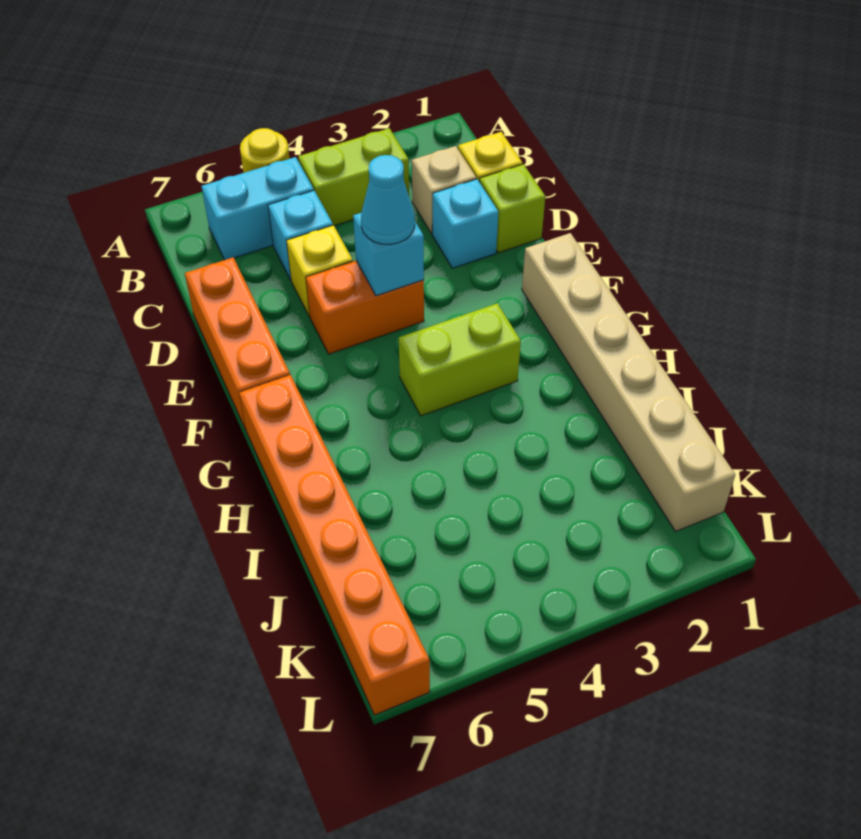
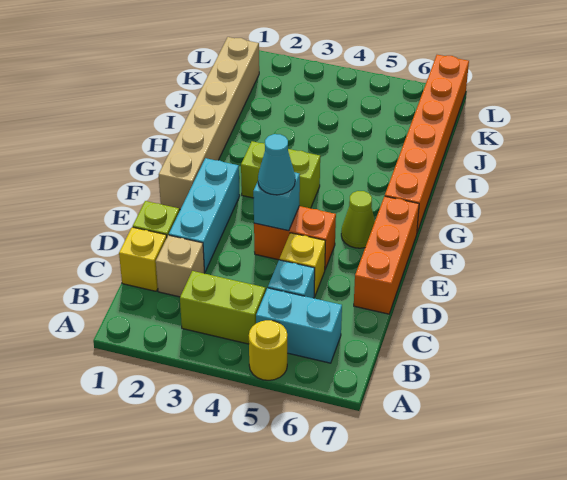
cyan 1x1 brick [432,179,499,268] -> cyan 1x3 brick [169,158,240,272]
none -> lime 1x1 cone [341,191,375,248]

